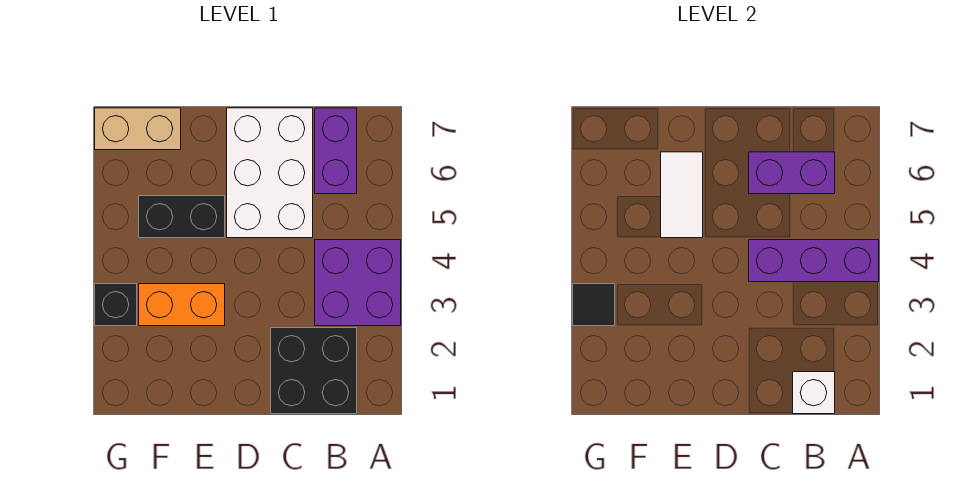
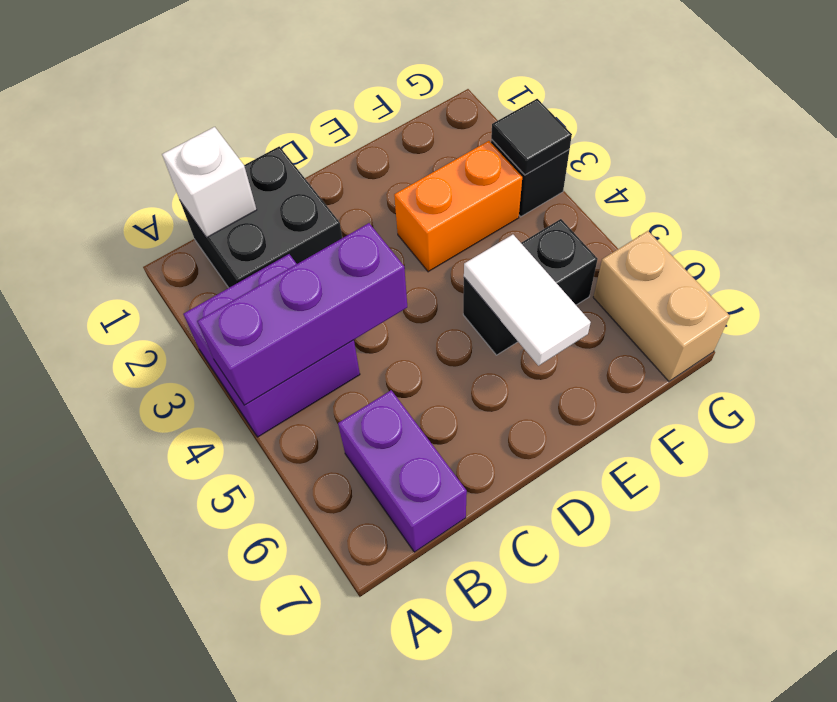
purple 1x2 brick [749,152,835,194] -> none
white 2x3 brick [227,108,313,238] -> none
tan 1x2 brick [95,108,181,150] -> tan 1x2 brick turned to [593,231,730,381]

